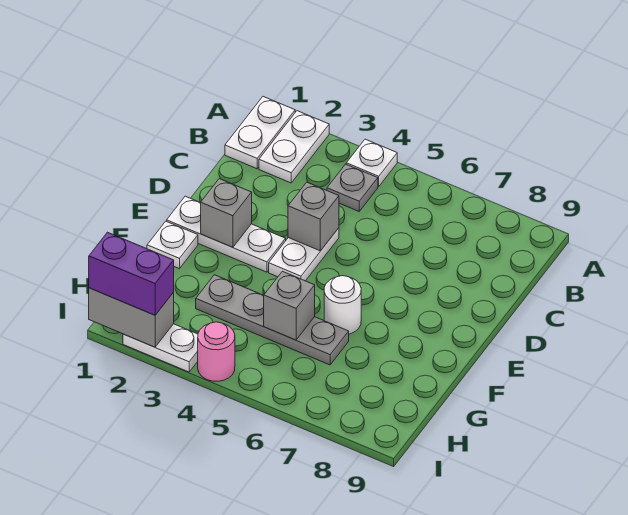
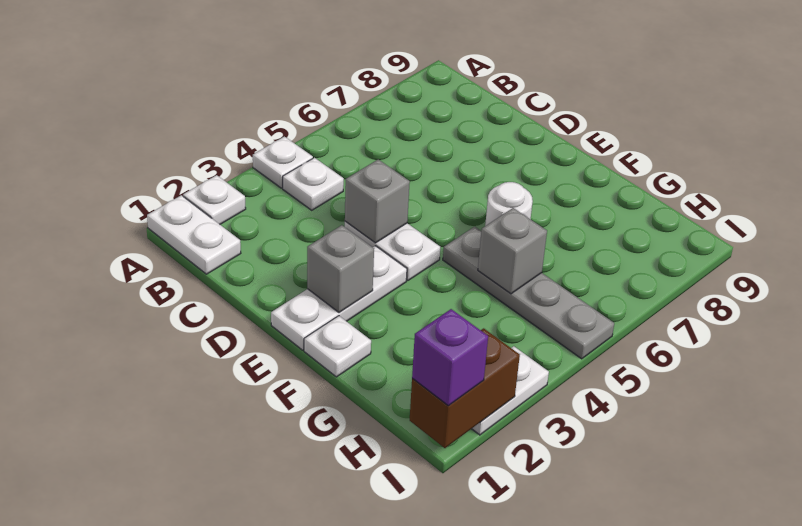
white 1x2 plate [259,111,329,183] -> white 1x1 plate [183,175,246,224]
grey 1x1 plate [327,164,378,211] -> white 1x1 plate [283,158,344,210]
grey 1x4 plate [196,275,349,365] -> grey 1x4 plate turned to [443,227,614,359]
grey 1x2 brick [89,288,174,347] -> brown 1x2 brick [410,328,520,448]
purple 1x2 brick [89,232,174,315] -> purple 1x1 brick [412,309,488,406]
pink 1x1 round brick [198,322,235,381] -> none

